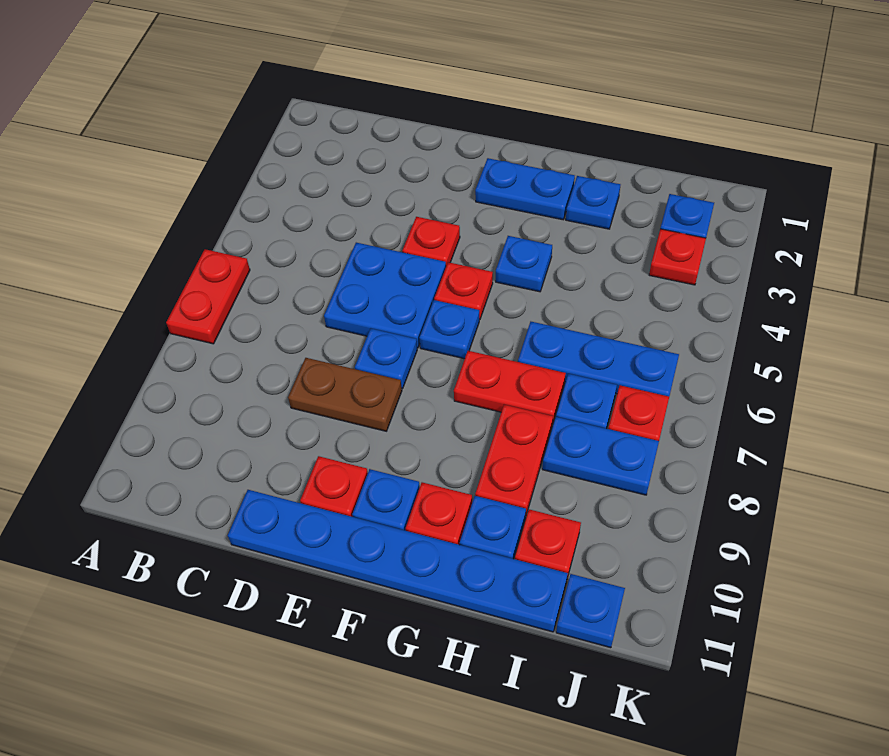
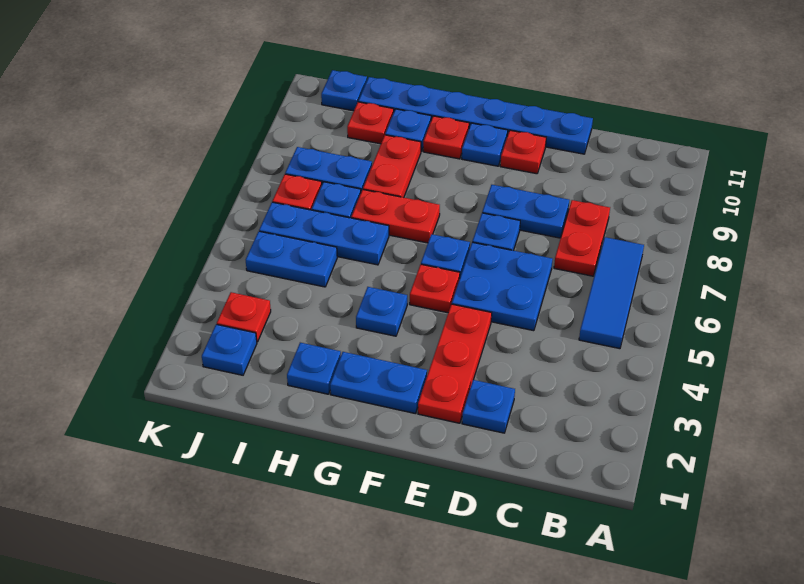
red 1x2 plate [166,249,250,344] -> red 1x2 plate moved to [554,200,610,276]
none -> blue 1x3 tile [579,237,644,349]
none -> blue 1x1 plate [462,380,515,433]
brown 1x2 plate [288,358,402,431] -> blue 1x2 plate [482,185,569,238]
red 1x1 plate [402,217,460,266] -> red 1x3 plate [418,304,492,423]
none -> blue 1x2 plate [246,231,337,287]

